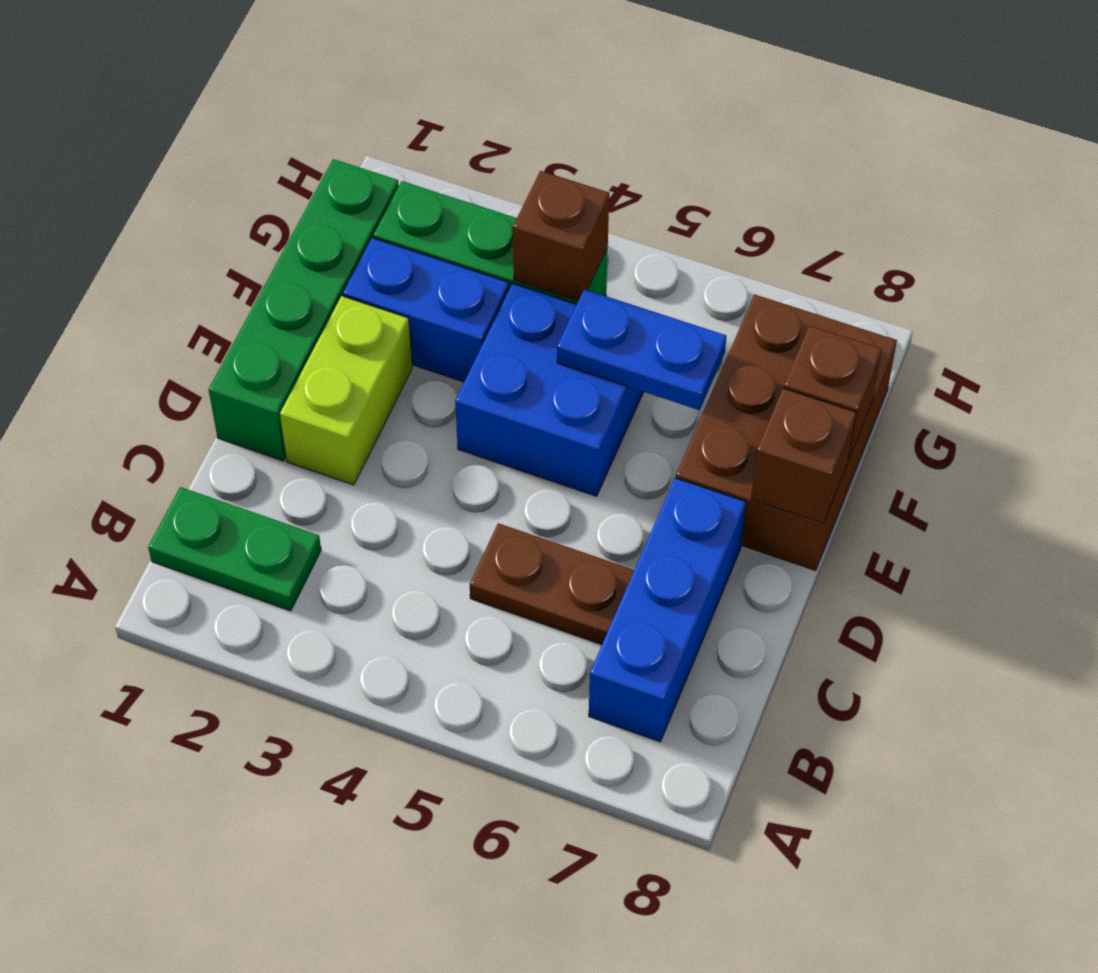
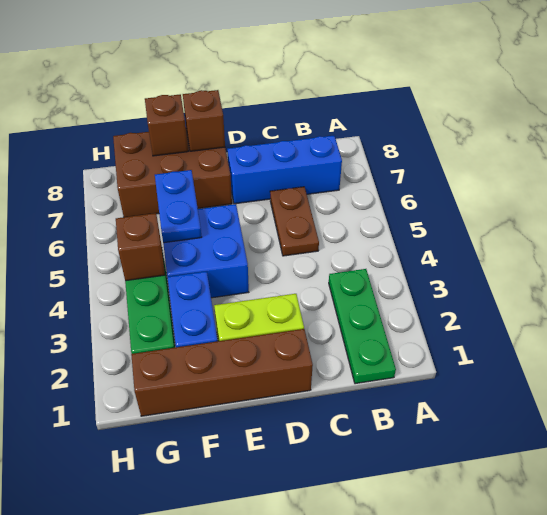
green 1x2 plate [148,487,321,611] -> green 1x3 plate [329,269,396,384]
green 1x4 brick [209,159,399,461] -> brown 1x4 brick [131,329,313,416]

